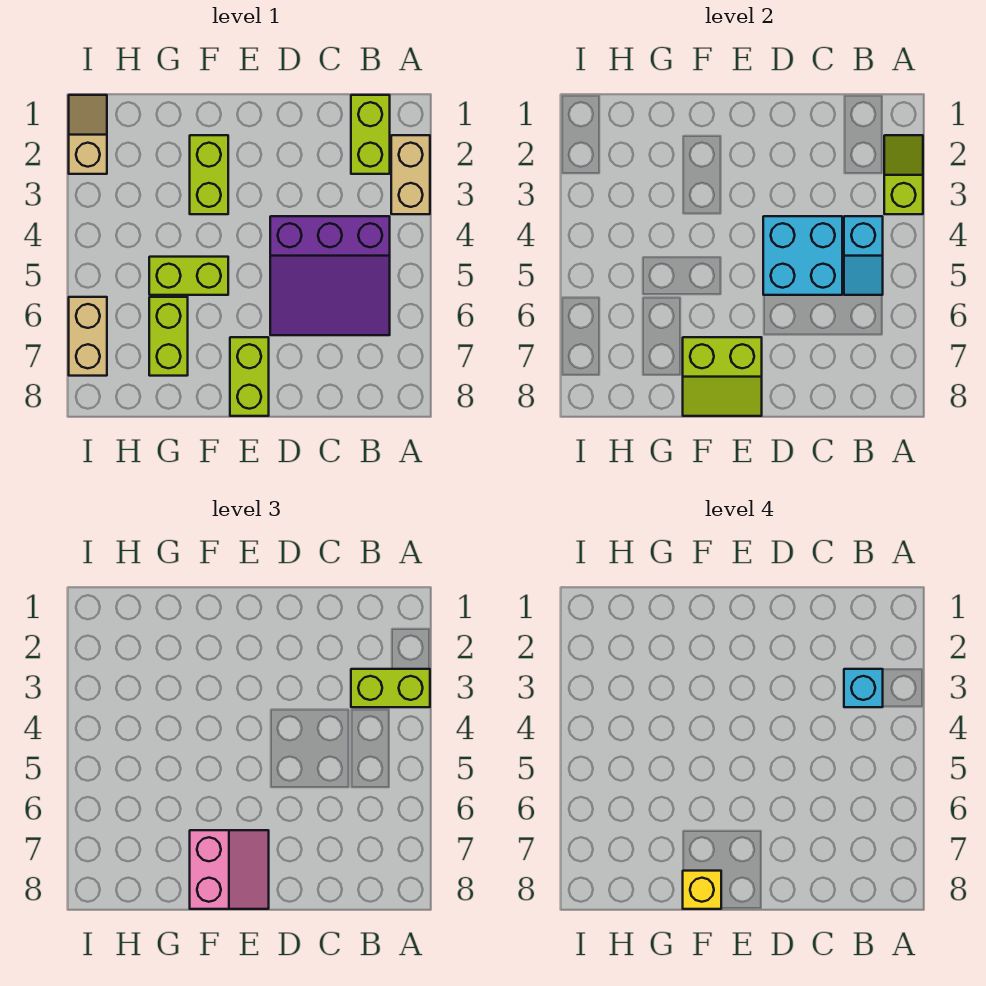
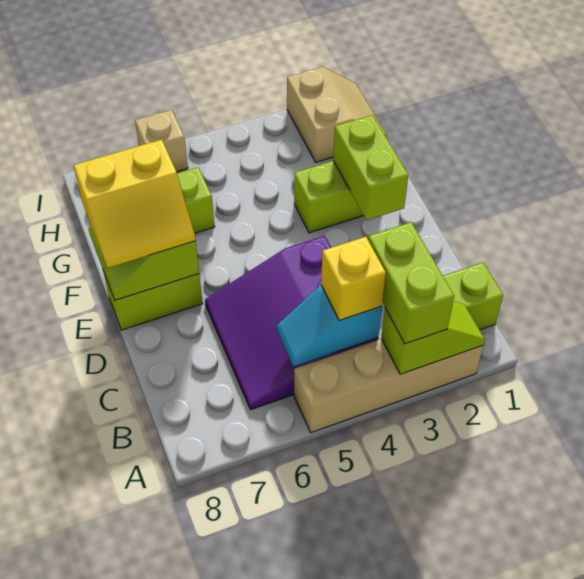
tan 1x2 brick [391,135,430,214] -> tan 1x4 brick [294,339,483,433]
cyan 1x1 brick [844,669,883,707] -> none
cyan 2x2 brick [763,216,842,295] -> none
pink 2x2 slope [190,830,269,909] -> yellow 2x2 slope [73,140,195,268]
lime 1x2 brick [149,257,228,295] -> lime 1x2 brick moved to [333,115,408,220]
yellow 1x1 brick [683,871,721,909] -> yellow 1x1 brick moved to [321,237,386,320]
tan 1x2 slope [69,95,107,174] -> tan 2x2 slope [287,67,387,162]
tan 1x2 brick [69,297,107,376] -> tan 1x1 brick [135,110,188,172]

